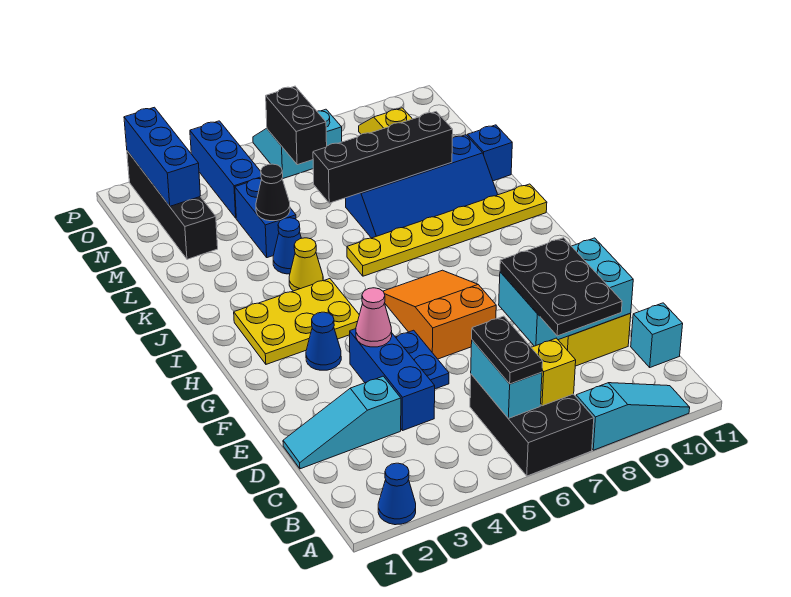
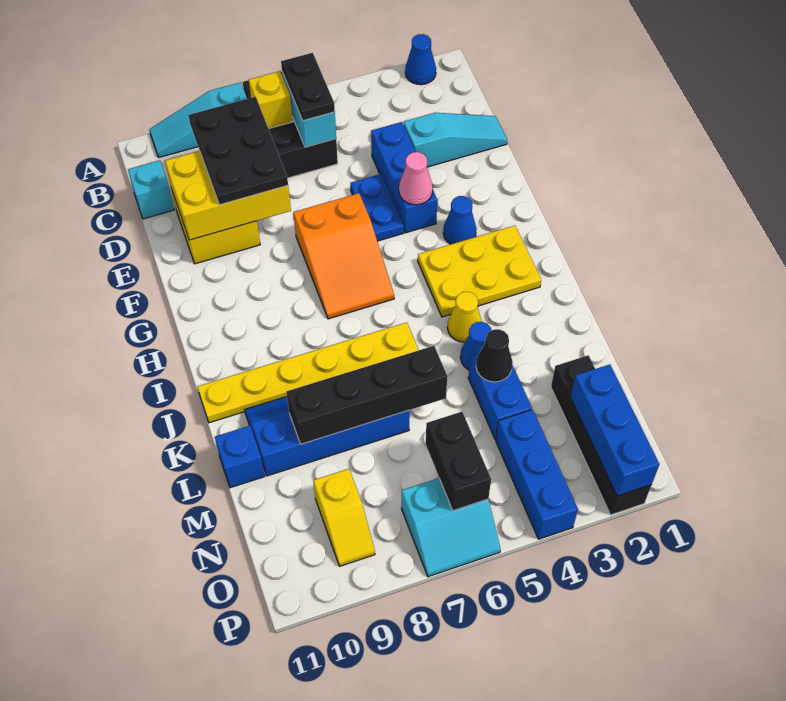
cyan 2x3 brick [499,238,633,346] -> yellow 2x3 brick [165,151,291,240]

